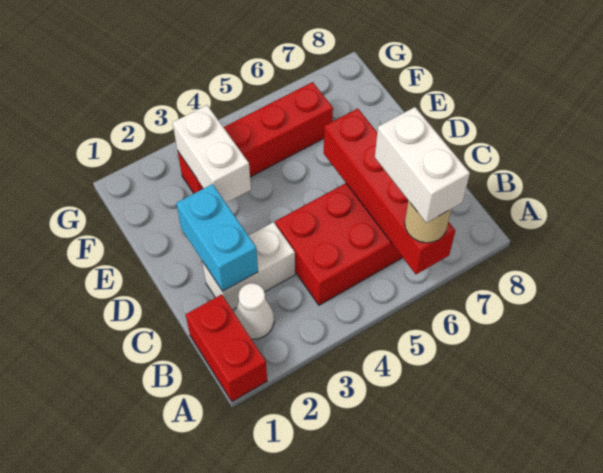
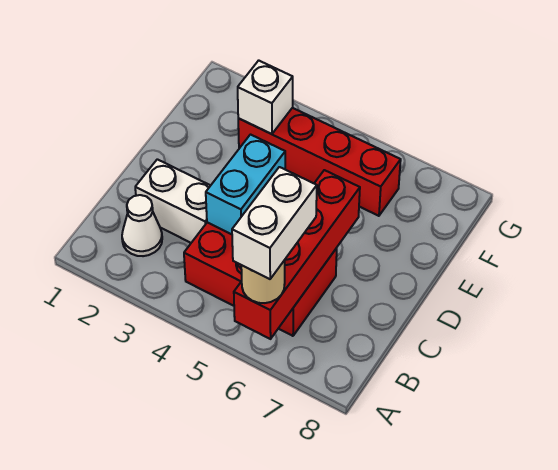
red 1x2 brick [186,294,267,402] -> none
cyan 1x2 brick [176,184,258,291] -> cyan 1x2 brick moved to [206,135,285,234]
white 1x2 brick [173,105,251,203] -> white 1x1 brick [238,60,293,134]

